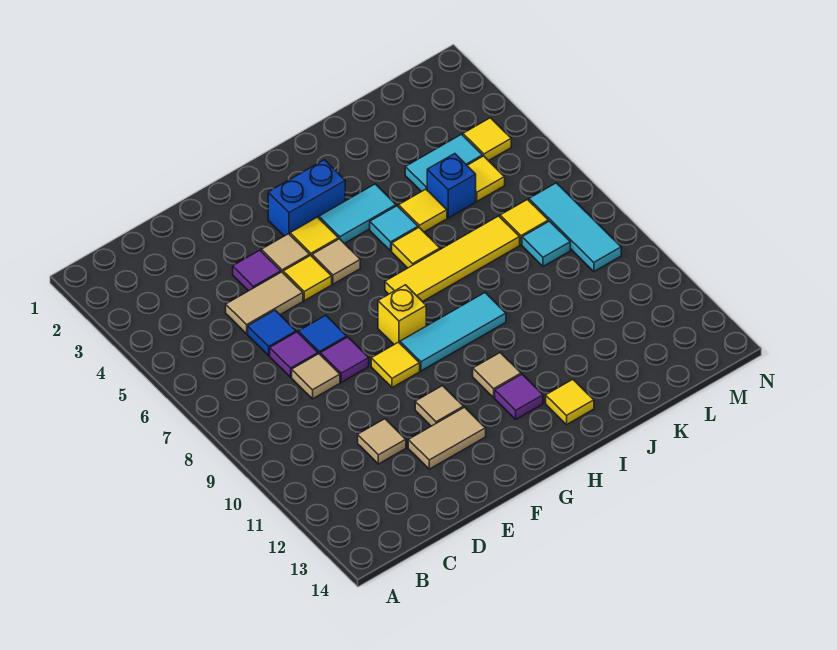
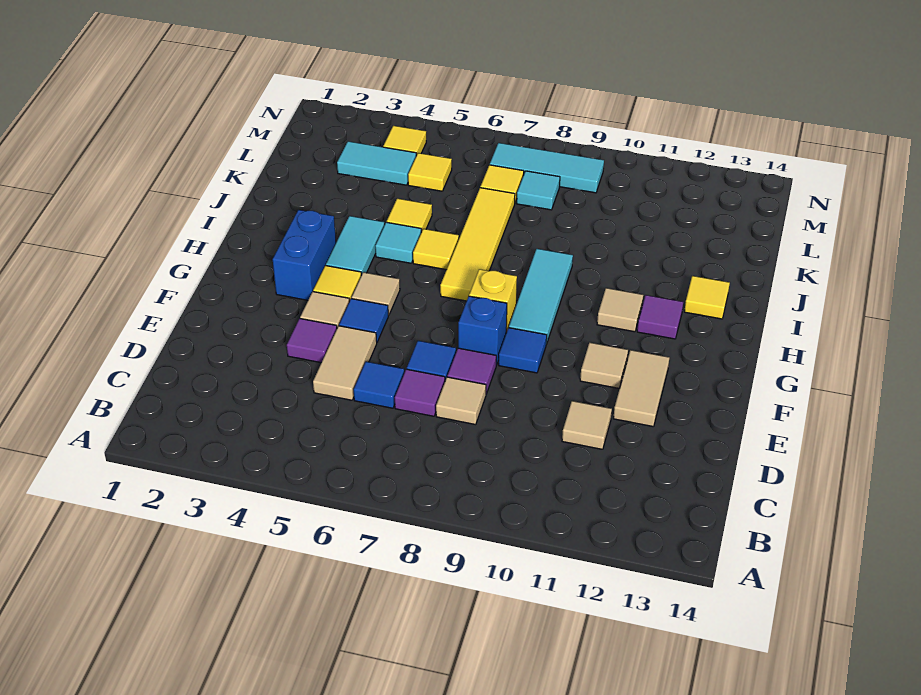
yellow 1x1 tile [283,255,332,301] -> blue 1x1 tile [339,299,388,342]
yellow 1x1 tile [371,342,420,388] -> blue 1x1 tile [499,328,547,373]
cyan 1x2 tile [405,134,483,192] -> cyan 1x2 tile turned to [337,141,416,185]
blue 1x1 brick [427,154,476,218] -> blue 1x1 brick moved to [458,296,507,365]

